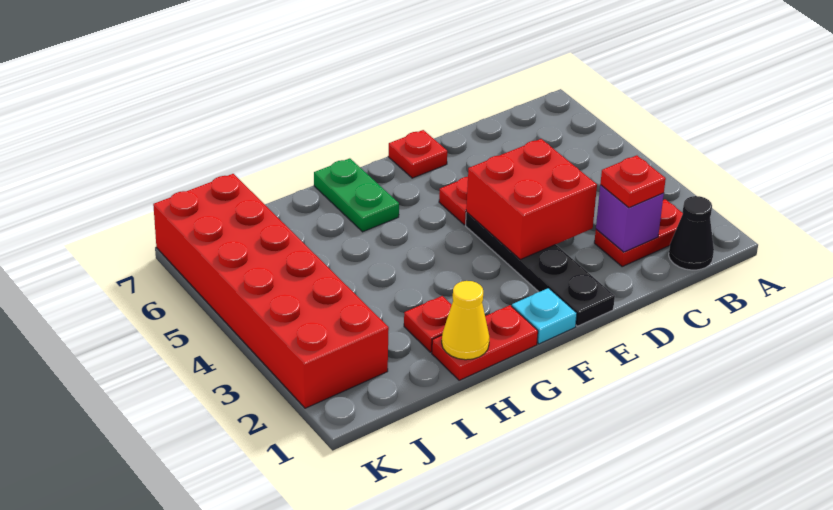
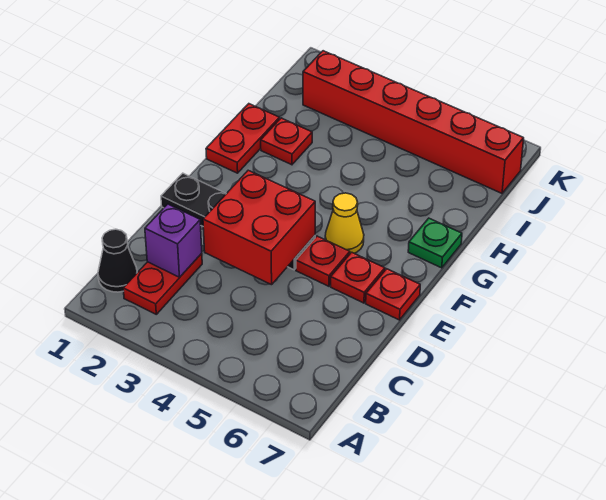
red 1x1 plate [600,155,666,208] -> red 1x1 plate moved to [331,252,385,303]
cyan 1x1 plate [512,288,577,344] -> none
green 1x2 plate [314,158,399,232] -> green 1x1 plate [408,218,462,268]
yellow 1x1 cone [442,281,489,360] -> yellow 1x1 cone moved to [325,193,364,253]
red 2x6 brick [153,174,389,408] -> red 1x6 brick [303,51,524,193]

